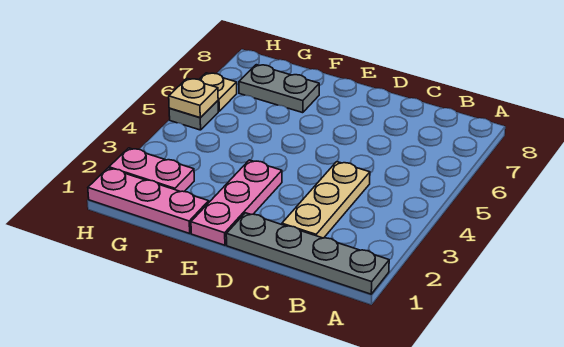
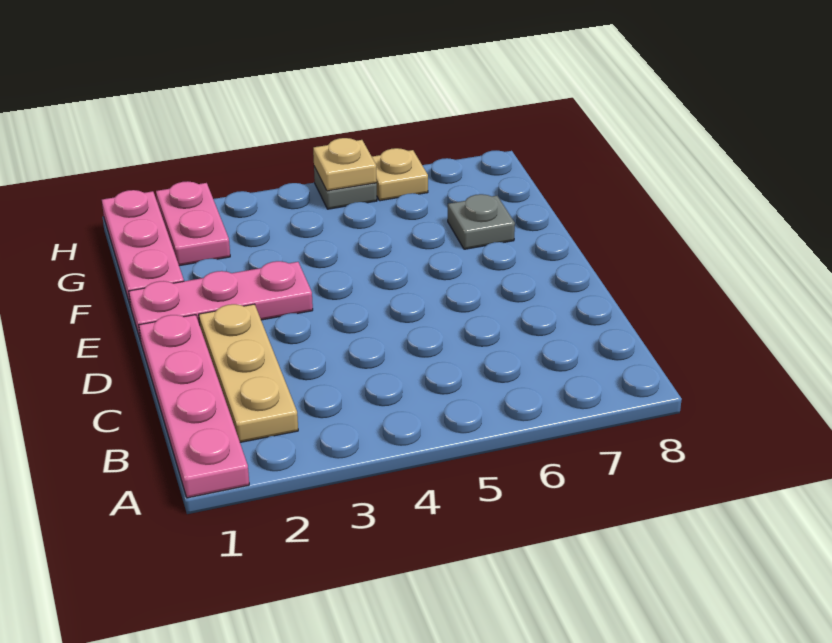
grey 1x4 plate [226,213,389,294] -> pink 1x4 plate [139,315,249,498]
tan 1x3 plate [282,162,370,238] -> tan 1x3 plate turned to [199,304,298,442]
grey 1x2 plate [239,65,319,113] -> grey 1x1 plate [448,194,515,249]

